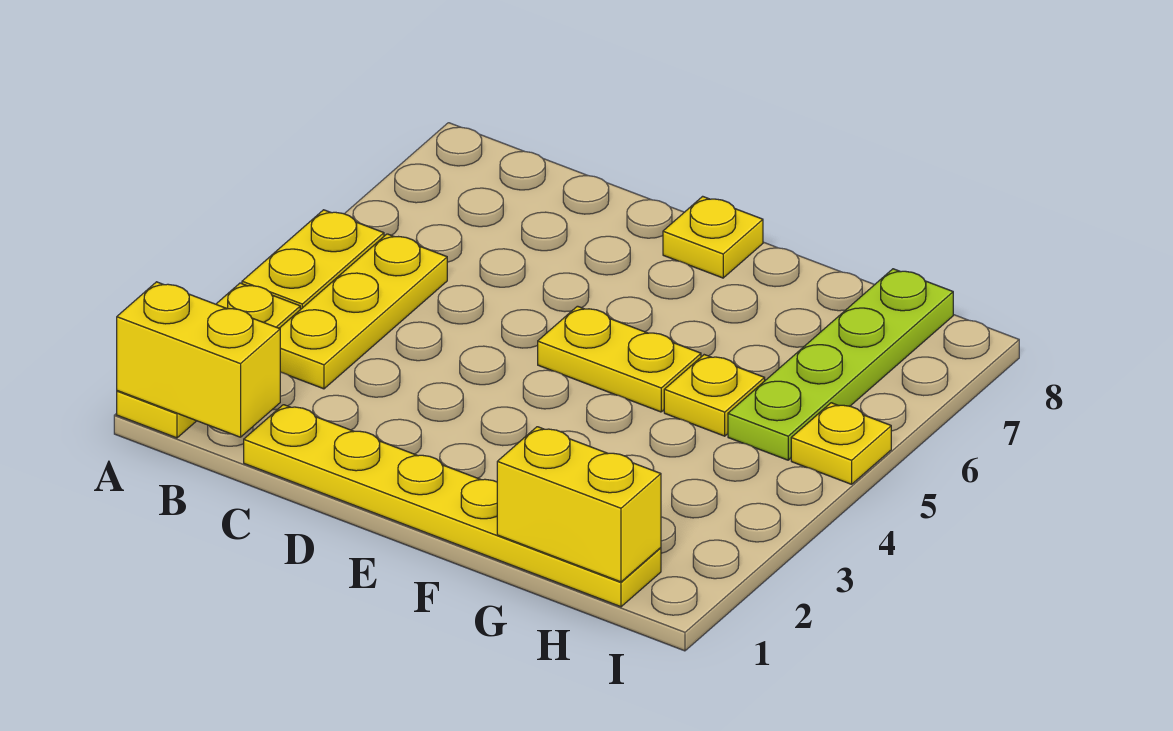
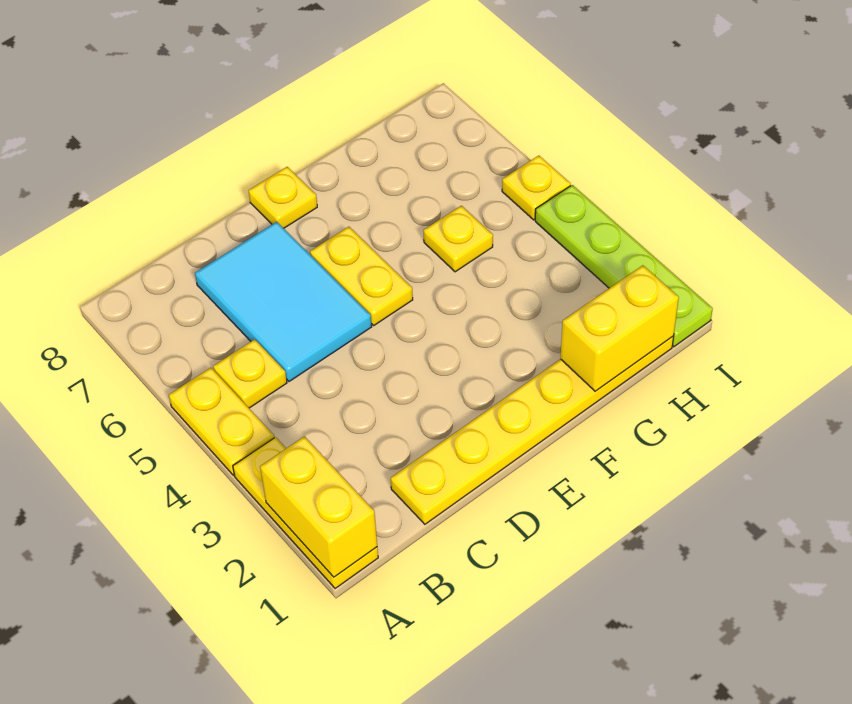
yellow 1x2 brick [117,282,280,437] -> yellow 1x2 brick turned to [260,436,377,577]
yellow 1x3 plate [279,234,447,389] -> yellow 1x1 plate [213,339,287,408]
none -> cyan 2x3 tile [195,222,372,381]
yellow 1x2 plate [538,306,701,412] -> yellow 1x2 plate turned to [310,227,413,325]
lime 1x4 plate [728,269,953,460] -> lime 1x4 plate moved to [535,185,713,347]

